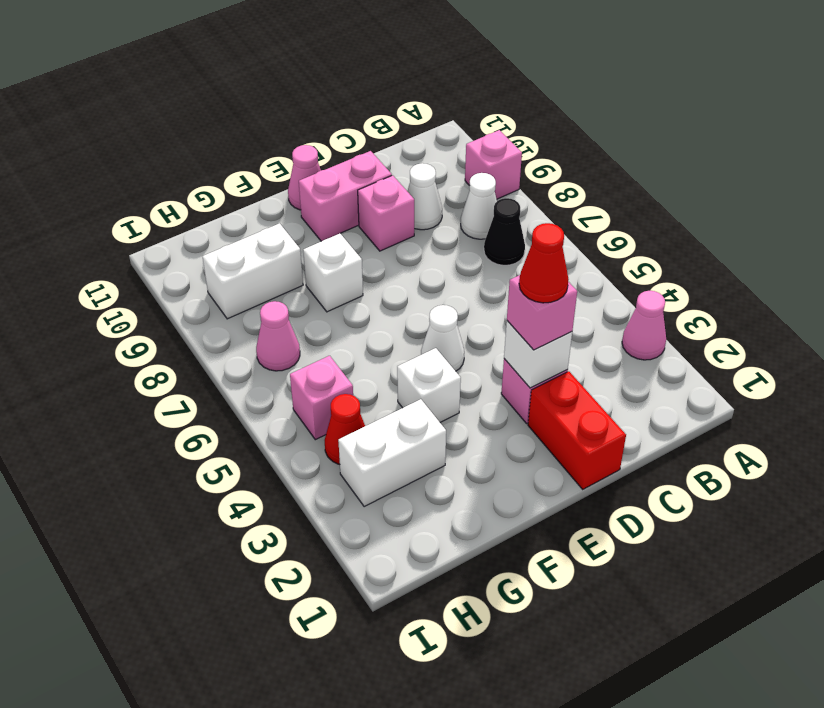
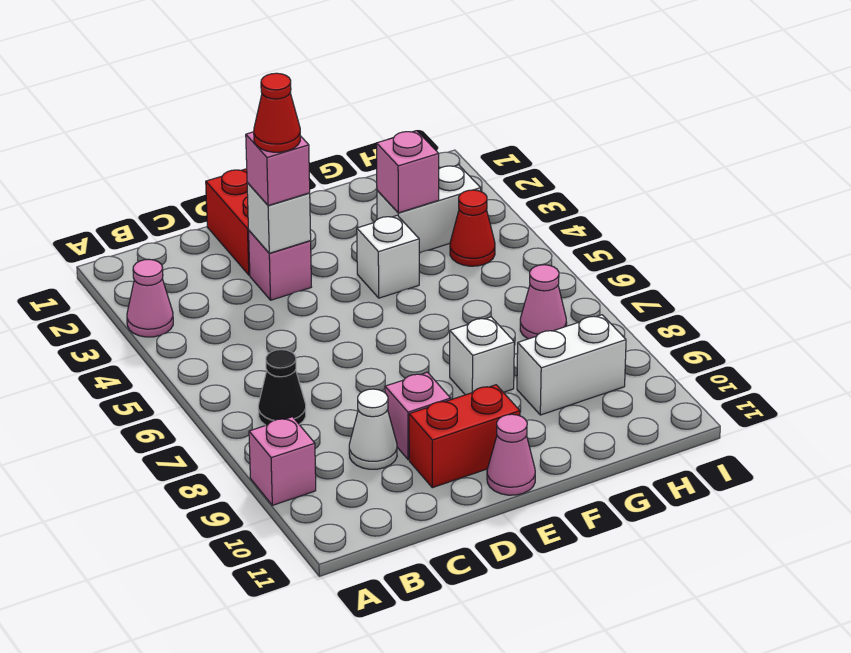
white 1x1 cone [461,173,497,239] -> none
pink 1x2 brick [299,151,392,241] -> red 1x2 brick [409,385,520,488]
white 1x1 cone [421,305,464,371] -> none
pink 1x1 brick [290,356,353,440] -> pink 1x1 brick moved to [376,131,439,213]

